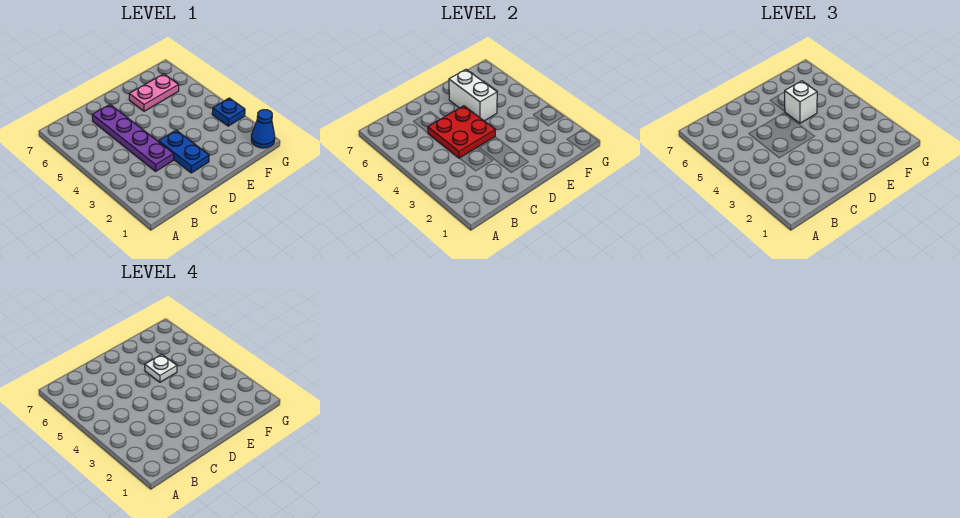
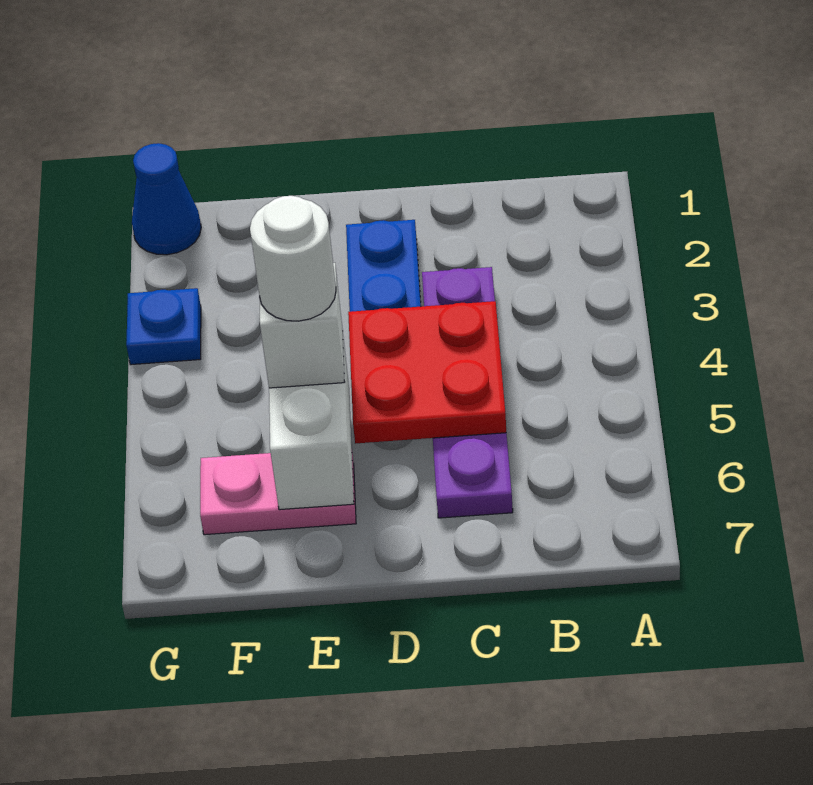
white 1x1 plate [145,354,177,382] -> white 1x1 round brick [250,196,336,321]

